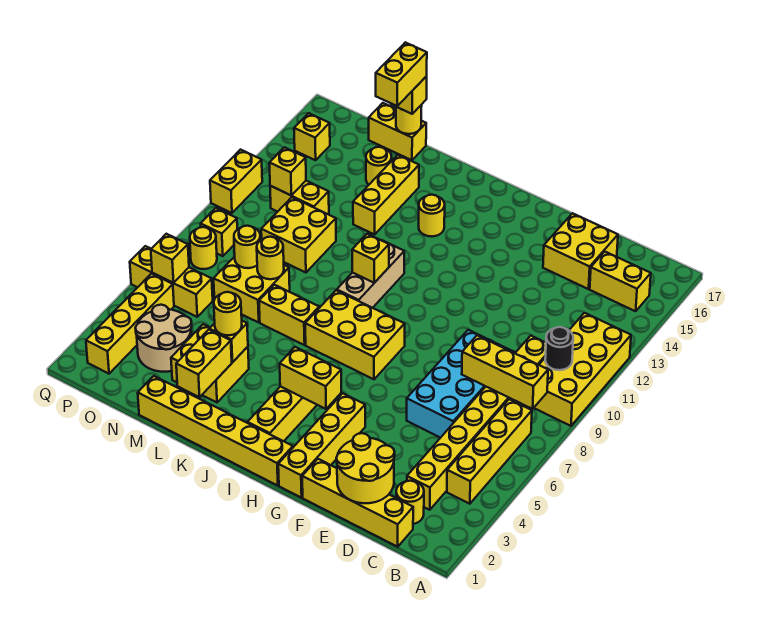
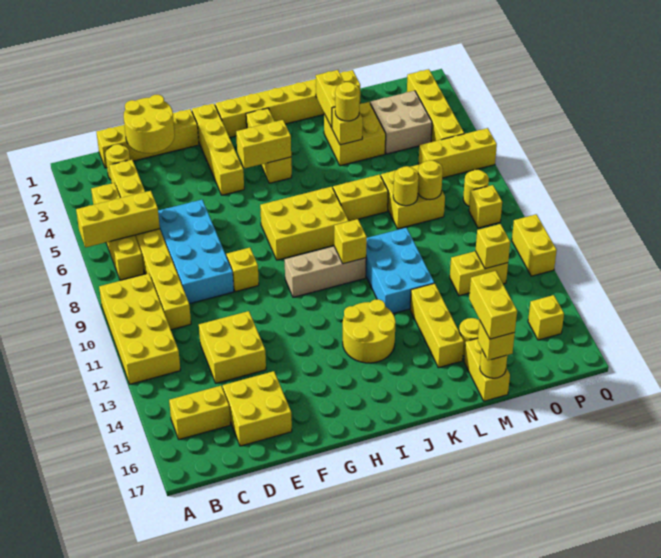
yellow 1x3 brick [462,335,548,409] -> yellow 1x3 brick moved to [76,191,160,247]
black 1x1 round brick [545,327,573,370] -> none
tan 1x3 brick [337,241,404,308] -> tan 1x3 brick turned to [285,247,366,297]
yellow 1x1 round brick [419,195,445,236] -> yellow 2x2 round brick [343,299,396,363]
none -> cyan 2x3 brick [366,228,434,313]
yellow 2x2 brick [261,197,336,273] -> yellow 2x2 brick moved to [199,311,266,383]
yellow 1x2 brick [369,103,426,160] -> yellow 1x2 brick turned to [464,338,510,401]
tan 2x2 round brick [135,305,192,372] -> tan 2x2 brick [370,91,432,154]
yellow 1x1 brick [151,234,189,283] -> yellow 1x1 brick moved to [226,248,259,292]

